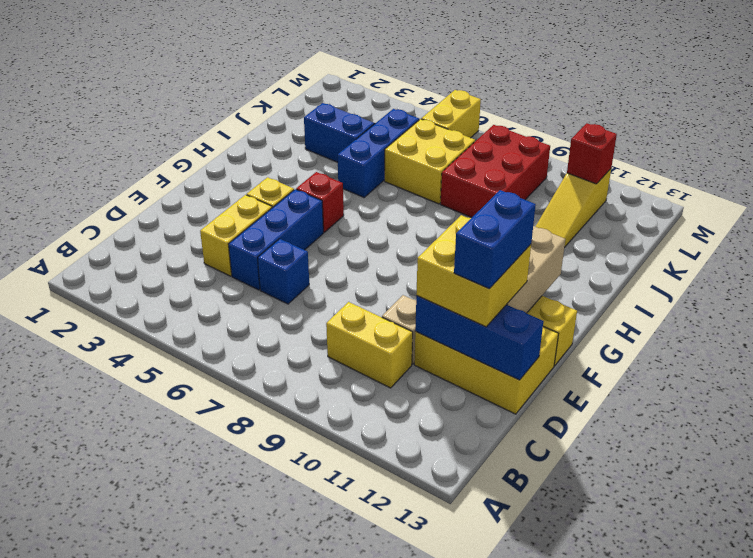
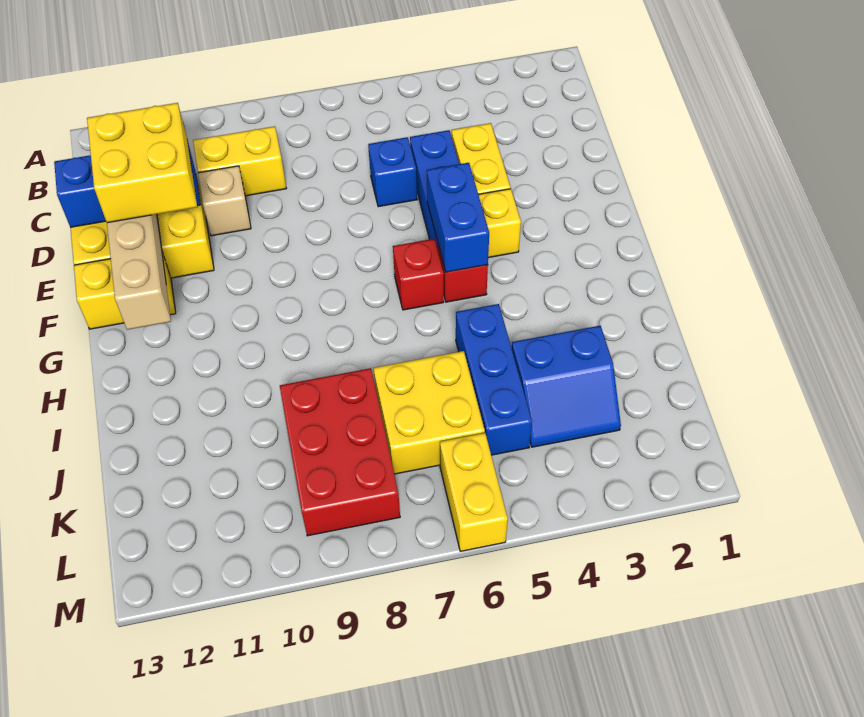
blue 1x2 brick [454,190,536,289] -> blue 1x2 brick moved to [427,163,489,272]
yellow 1x3 slope [535,169,611,248] -> none
red 1x1 brick [567,123,617,184] -> red 1x1 brick moved to [393,239,444,310]

